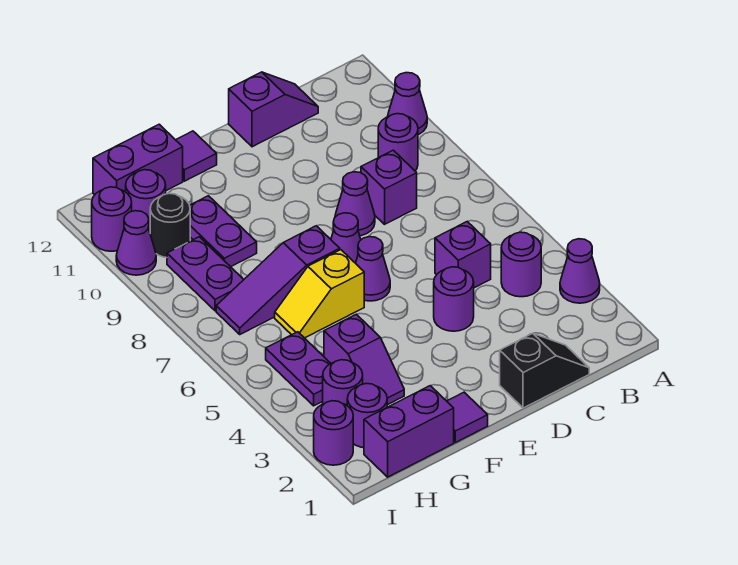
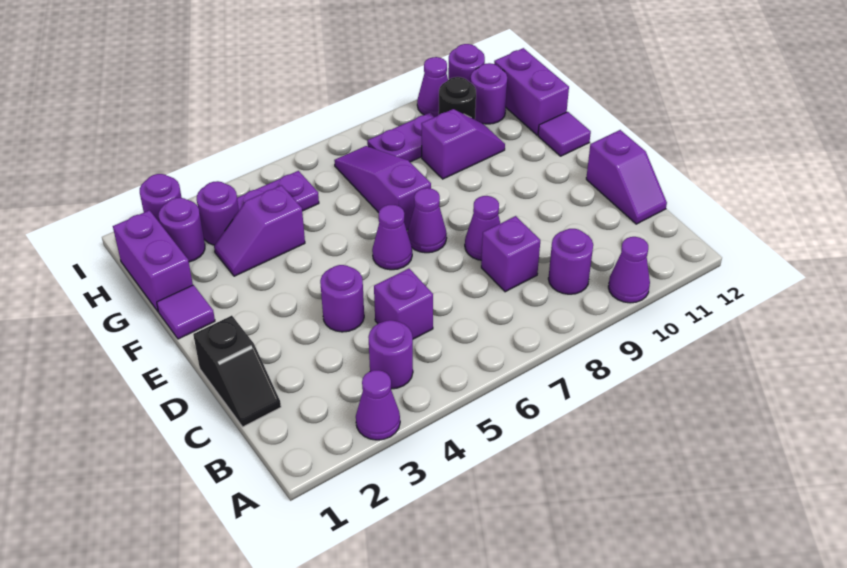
yellow 1x2 slope [275,250,364,338] -> none
purple 1x2 plate [189,196,257,267] -> purple 1x2 slope [421,109,505,179]

